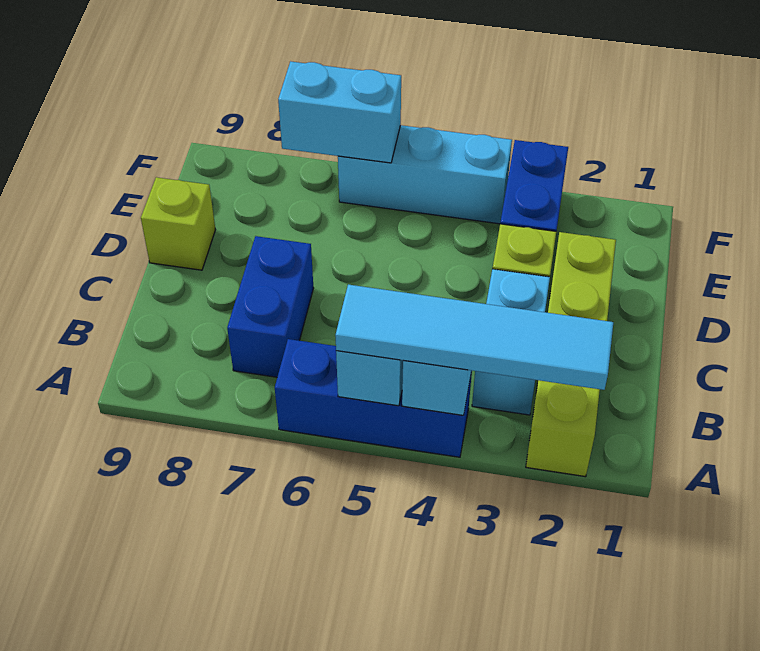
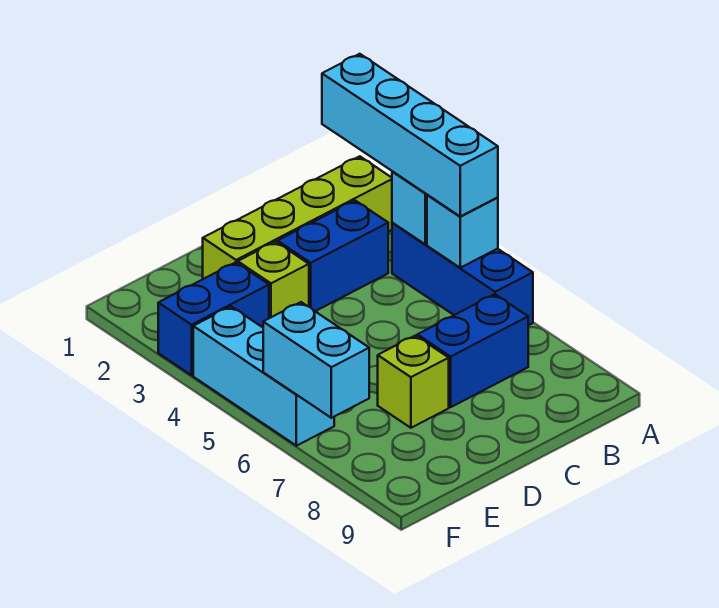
cyan 1x4 tile [335,285,613,390] -> cyan 1x4 brick [322,54,498,216]
cyan 1x2 brick [472,269,550,415] -> blue 1x2 brick [277,201,388,311]
lime 1x1 brick [141,177,216,270] -> lime 1x1 brick moved to [378,336,449,428]

